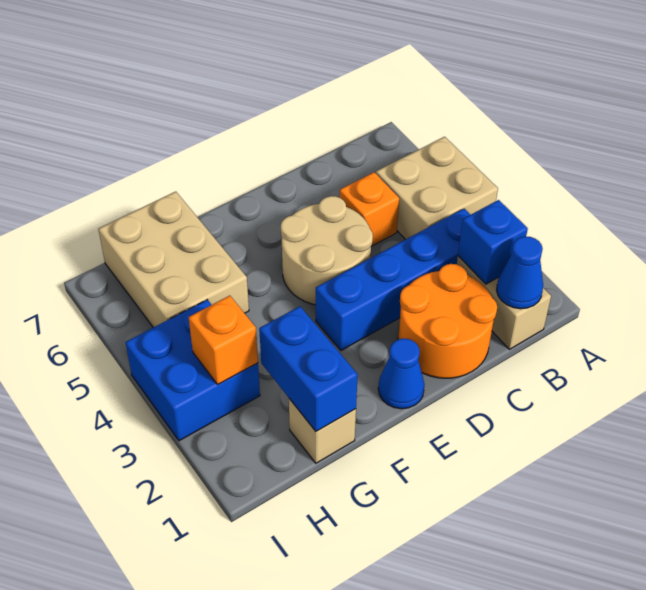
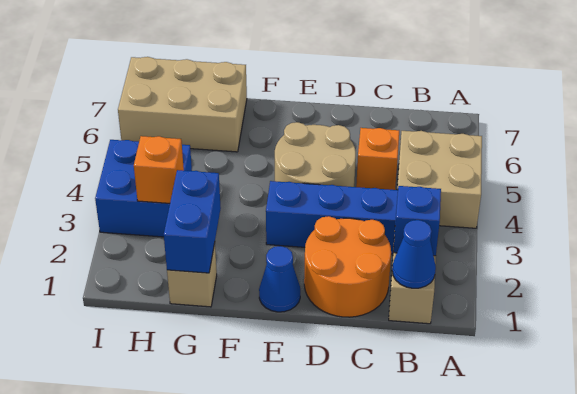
tan 2x3 brick [98,192,249,327] -> tan 2x3 brick turned to [118,57,247,152]

